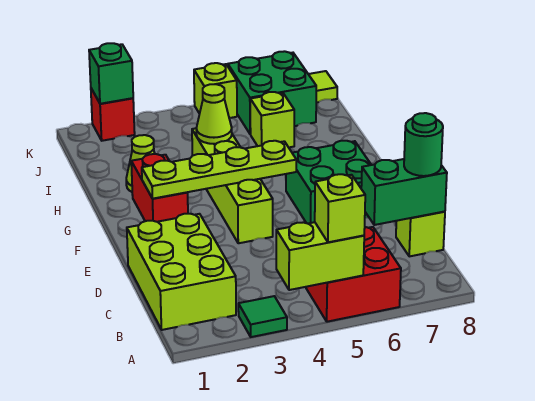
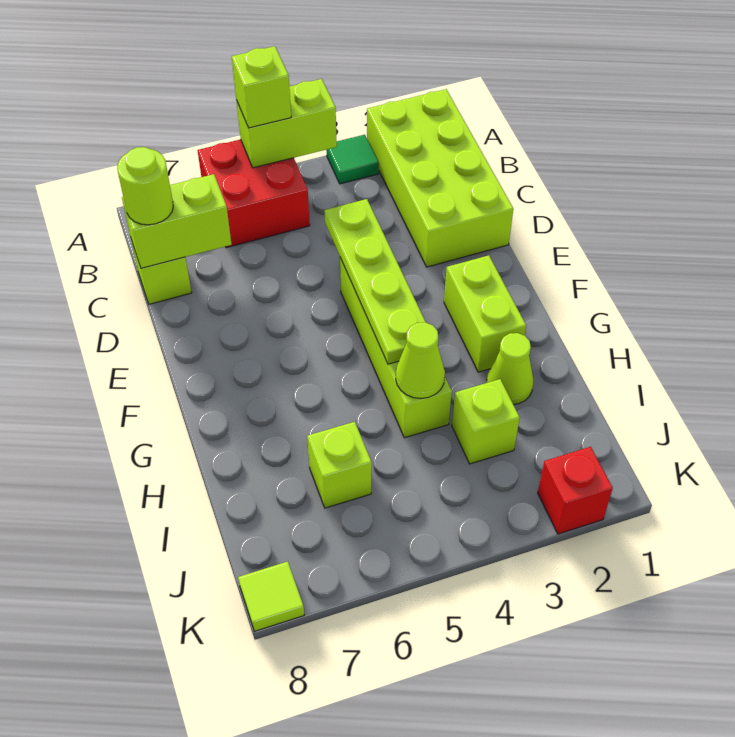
lime 2x3 brick [127,214,236,330] -> lime 2x4 brick [367,89,513,267]
green 1x2 brick [361,159,447,225] -> lime 1x2 brick [122,174,232,268]
green 1x1 round brick [404,113,443,176] -> lime 1x1 round brick [117,147,173,225]
green 2x2 brick [286,141,371,224] -> none
red 1x2 brick [131,154,188,222] -> lime 1x2 brick [444,255,526,372]
lime 1x4 plate [142,141,296,199] -> lime 1x4 plate turned to [324,199,426,364]
green 2x2 brick [228,51,316,134] -> none
green 1x1 brick [89,43,133,104] -> none
lime 1x1 brick [194,63,237,118] -> lime 1x1 brick moved to [452,379,520,464]

